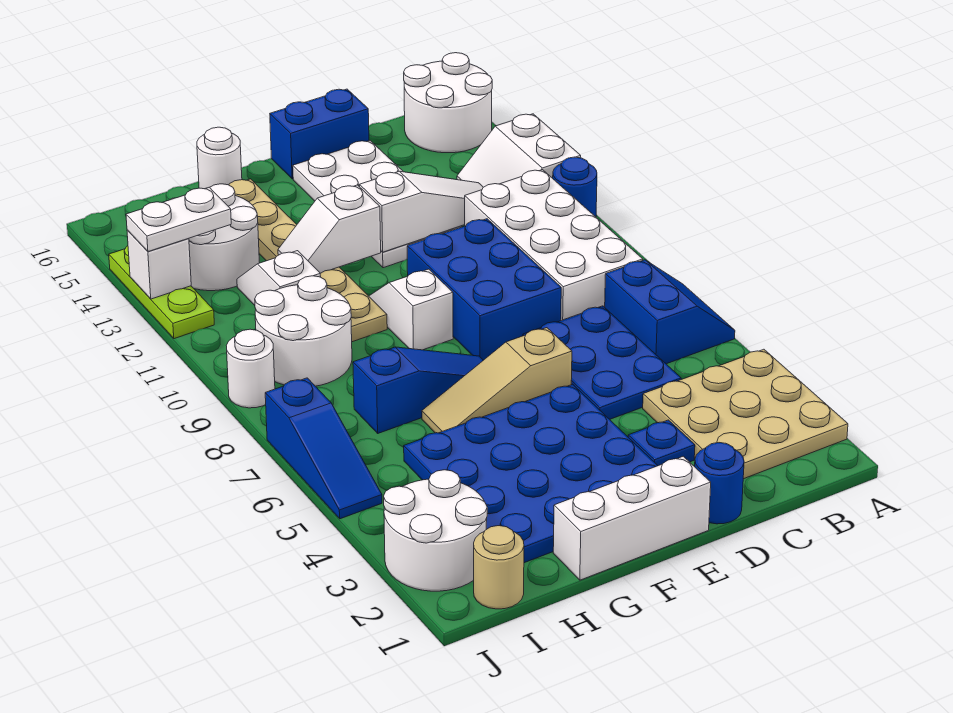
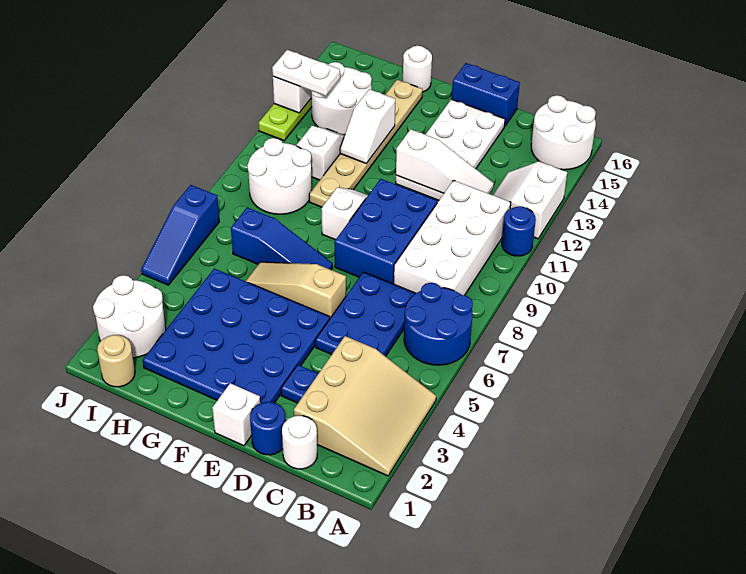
tan 3x3 plate [643,349,848,479] -> tan 3x3 slope [294,336,436,476]
blue 2x2 slope [605,260,735,364] -> blue 2x2 round brick [404,283,473,365]
white 1x3 brick [553,456,711,580] -> white 1x1 brick [212,383,260,446]
white 1x2 slope [278,185,381,273] -> white 1x2 slope turned to [340,89,395,163]
white 1x1 round brick [226,329,275,408] -> white 1x1 round brick moved to [282,416,317,469]

